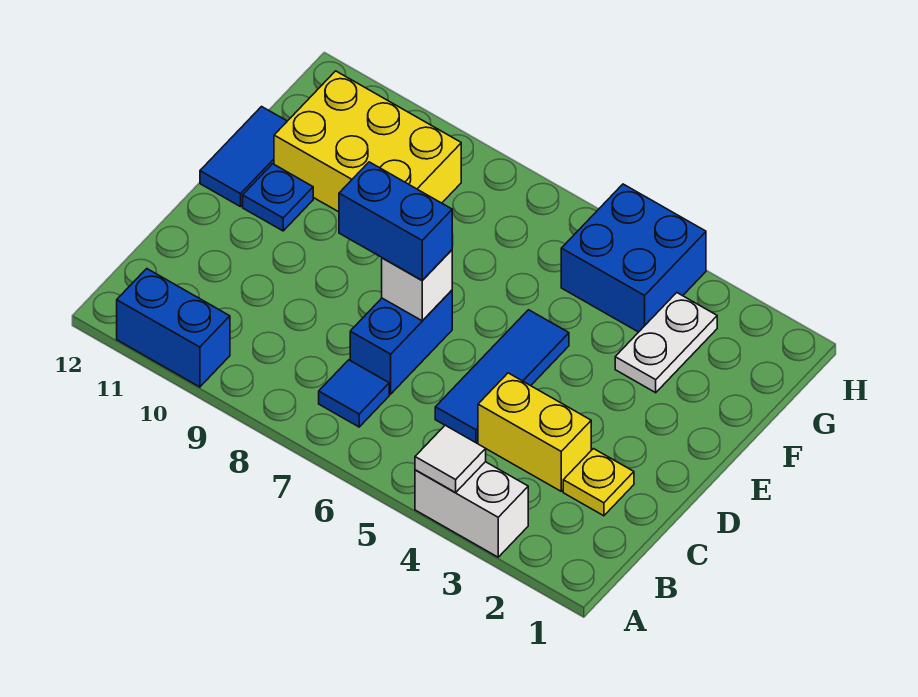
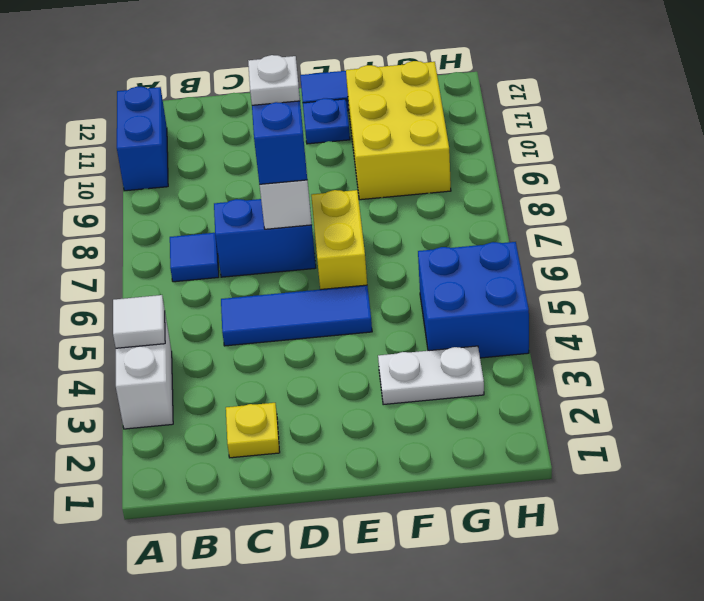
yellow 1x2 brick [478,373,591,491] -> yellow 1x2 brick moved to [311,190,367,290]
none -> white 1x1 plate [248,55,300,105]

